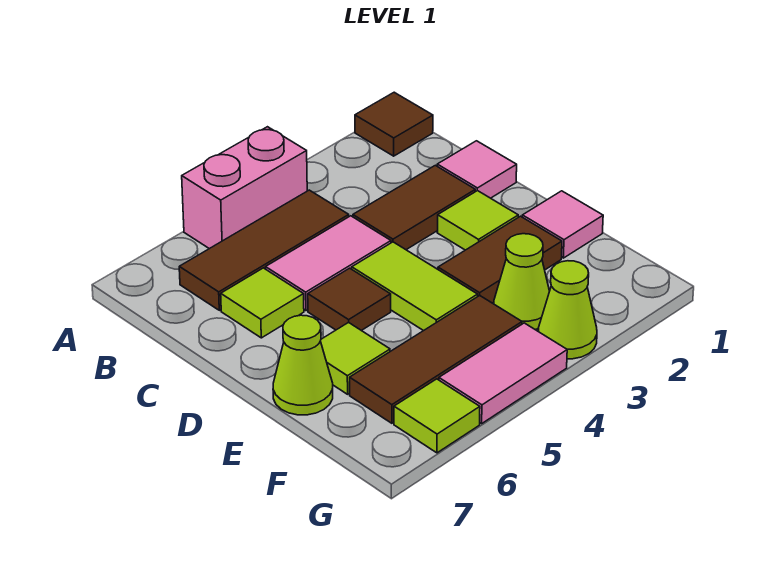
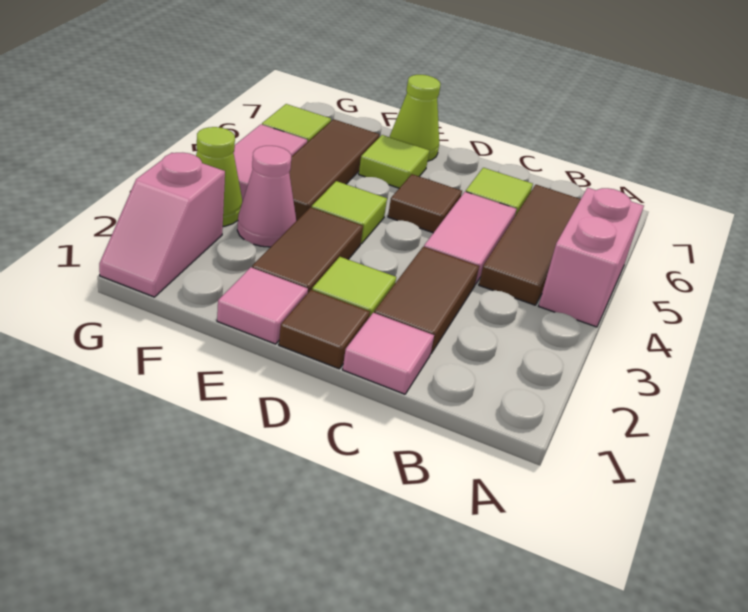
brown 1x1 tile [355,92,433,156] -> brown 1x1 tile moved to [279,290,370,369]
lime 1x2 tile [352,242,478,331] -> lime 1x1 tile [311,181,387,244]
lime 1x1 cone [494,234,550,329] -> pink 1x1 cone [237,146,296,247]
none -> pink 1x2 slope [99,153,225,297]

